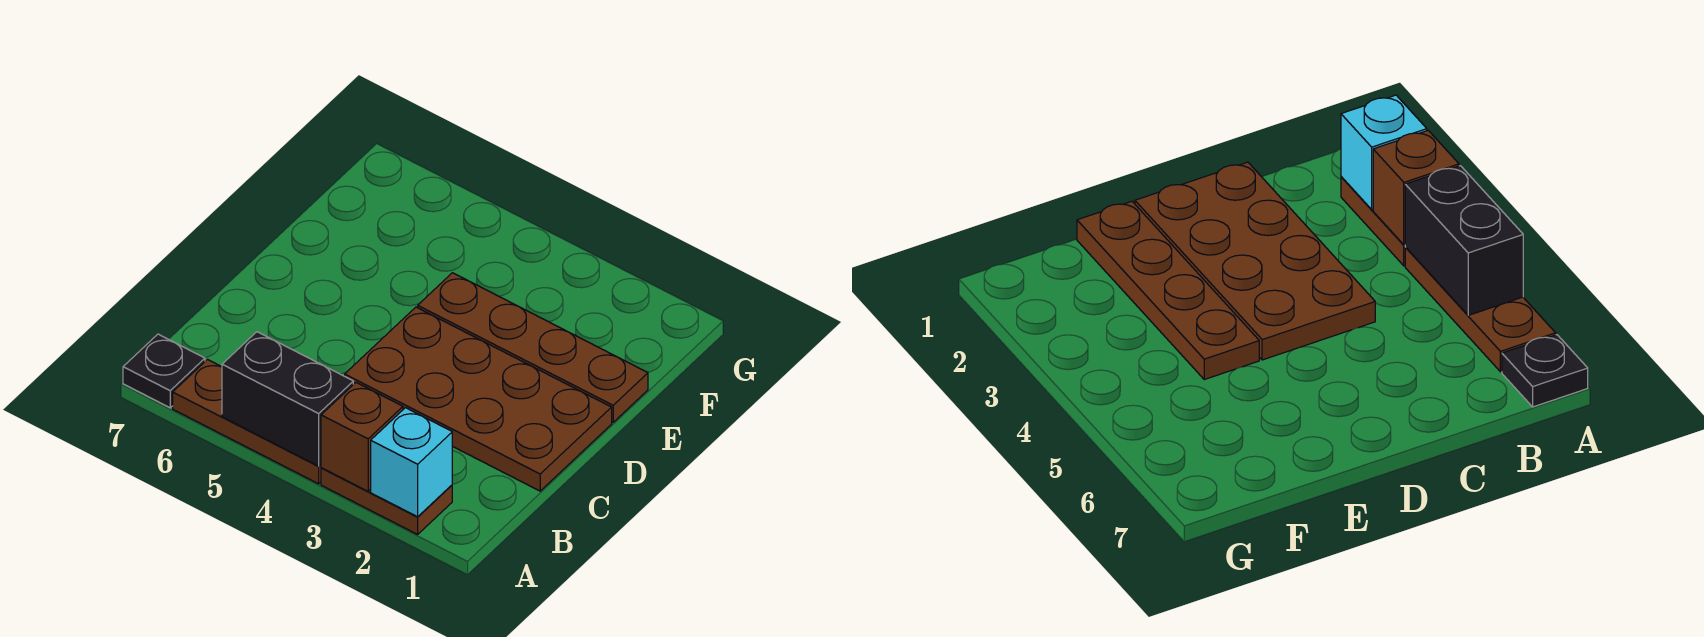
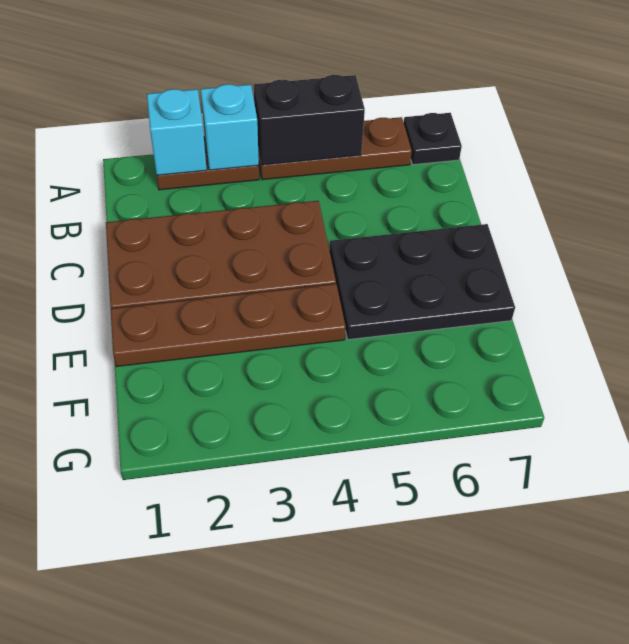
brown 1x1 brick [321,383,403,491] -> cyan 1x1 brick [201,84,259,170]
none -> black 2x3 plate [329,224,515,340]

